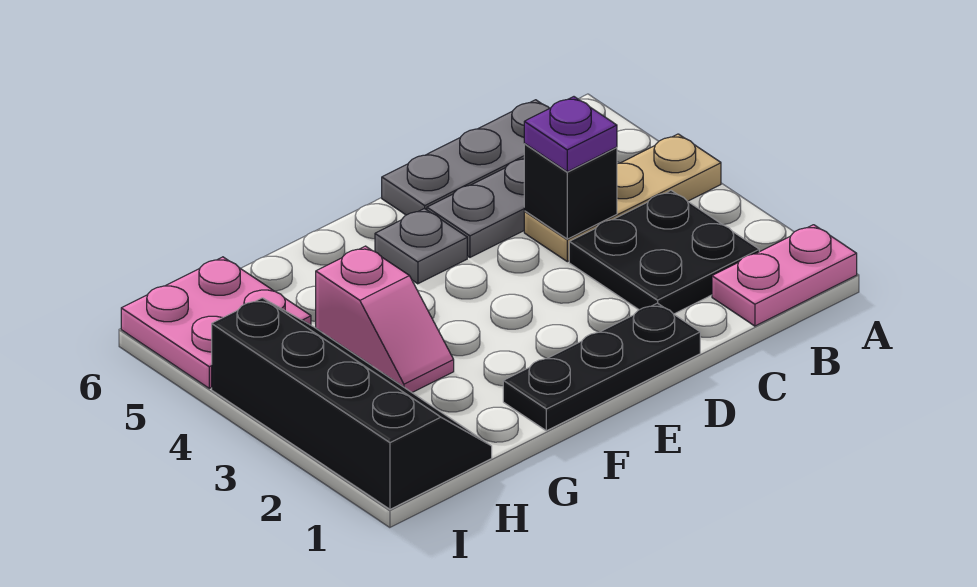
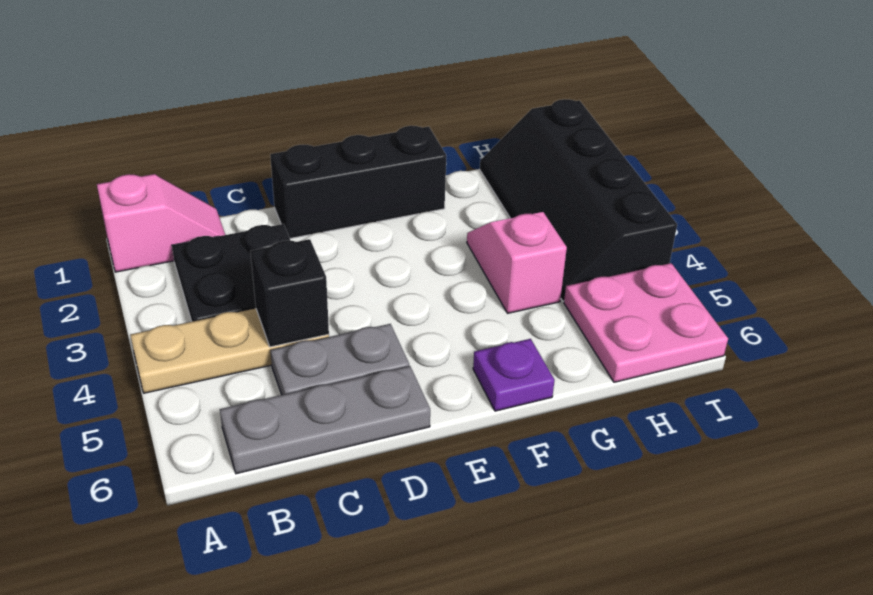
pink 1x2 plate [712,225,857,326] -> pink 1x2 slope [97,174,225,272]
purple 1x1 plate [524,97,617,172] -> purple 1x1 plate moved to [473,339,555,411]
black 1x3 plate [503,303,700,431] -> black 1x3 brick [270,126,446,238]
grey 1x1 plate [375,208,467,284] -> none

